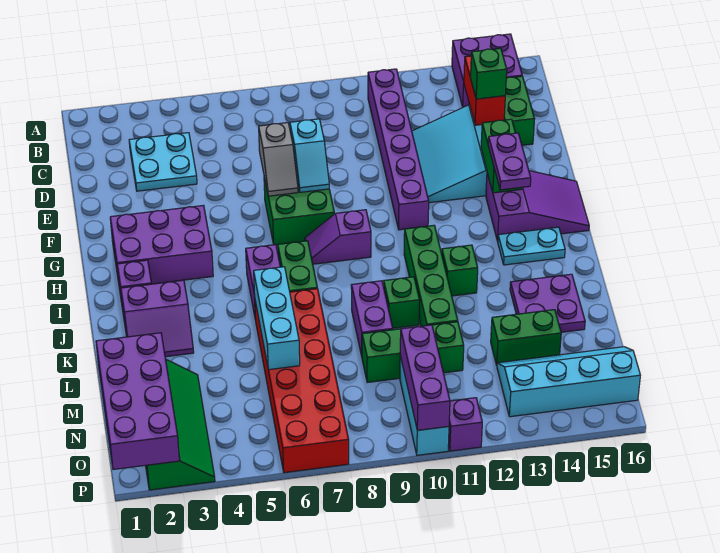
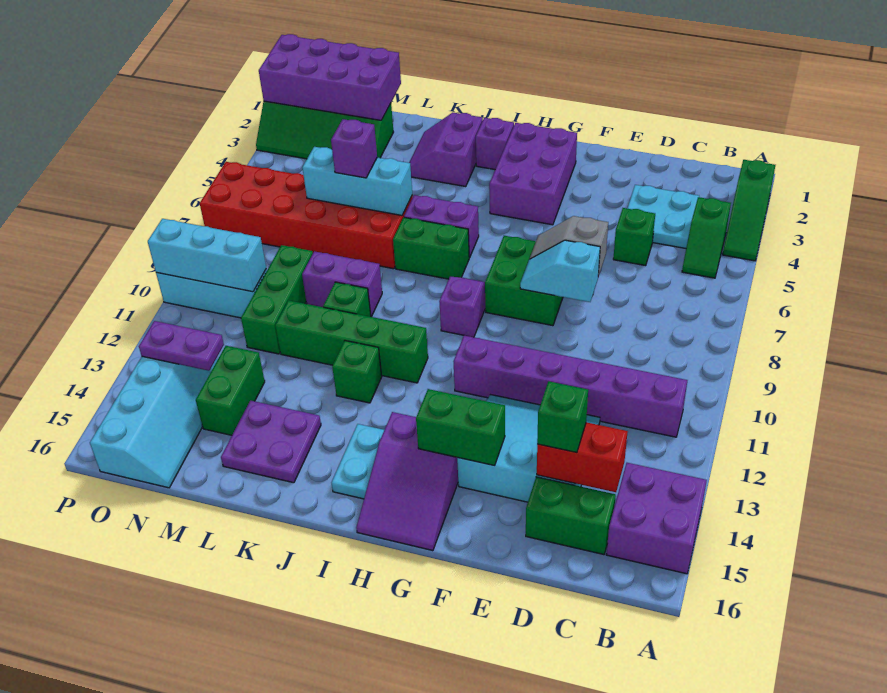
none -> green 1x3 slope [723,160,775,261]
none -> green 1x2 slope [682,197,731,278]
none -> green 1x1 brick [613,208,655,266]
purple 1x2 plate [488,133,531,190] -> purple 1x2 plate moved to [139,321,224,371]
purple 1x3 brick [400,325,450,430] -> cyan 1x3 brick [148,219,266,292]
purple 1x1 brick [448,398,482,451] -> purple 1x1 brick moved to [331,119,377,178]

